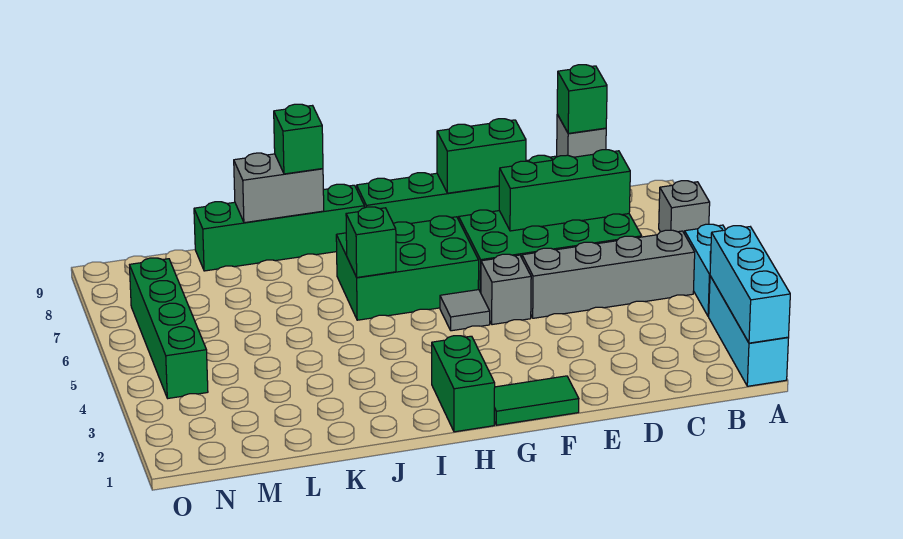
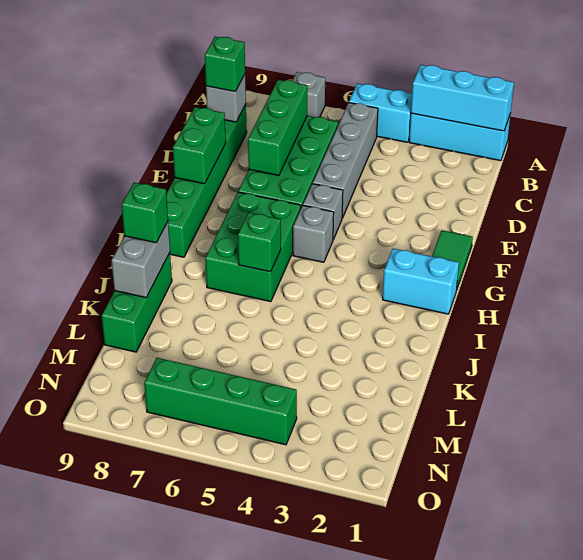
grey 1x1 tile [440,290,490,331] -> grey 1x1 brick [293,206,334,262]
green 1x2 brick [432,336,495,432] -> cyan 1x2 brick [383,249,459,314]
green 1x4 brick [194,184,364,271] -> green 1x3 brick [102,253,172,352]

